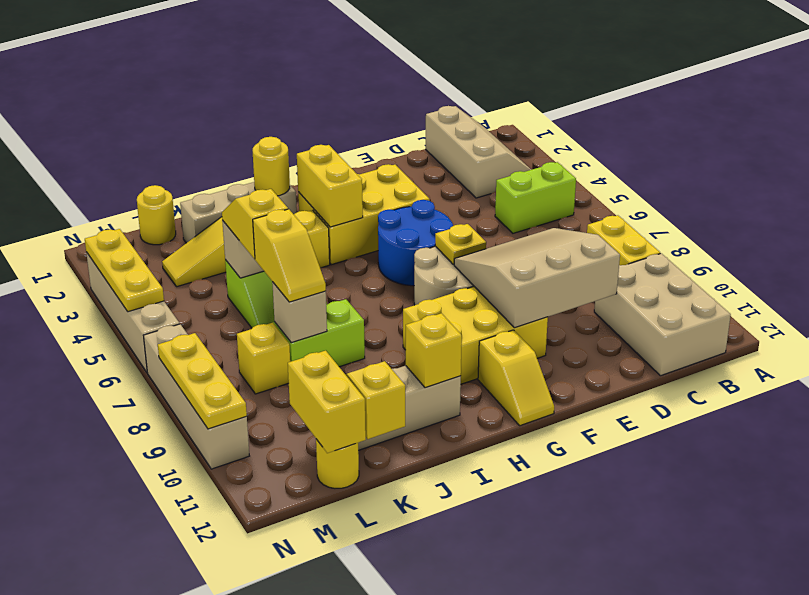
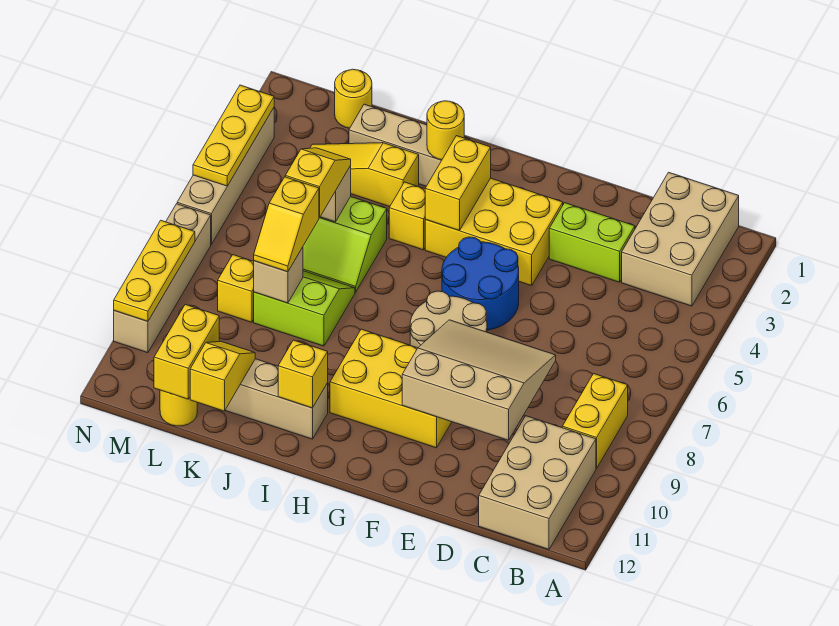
tan 2x3 slope [426,106,531,198] -> tan 2x3 brick [622,172,739,306]
lime 1x2 brick [495,162,576,233] -> lime 1x2 brick moved to [549,203,635,282]
yellow 1x1 plate [435,224,486,265] -> none
yellow 1x2 slope [478,330,554,426] -> none

